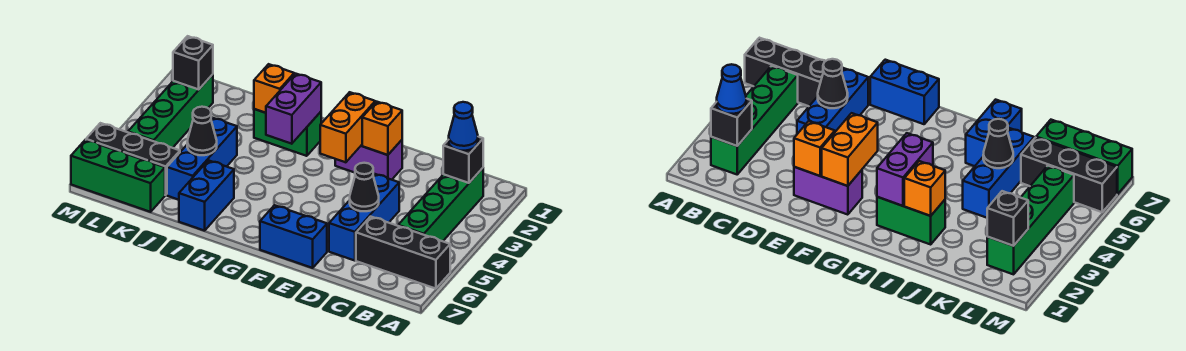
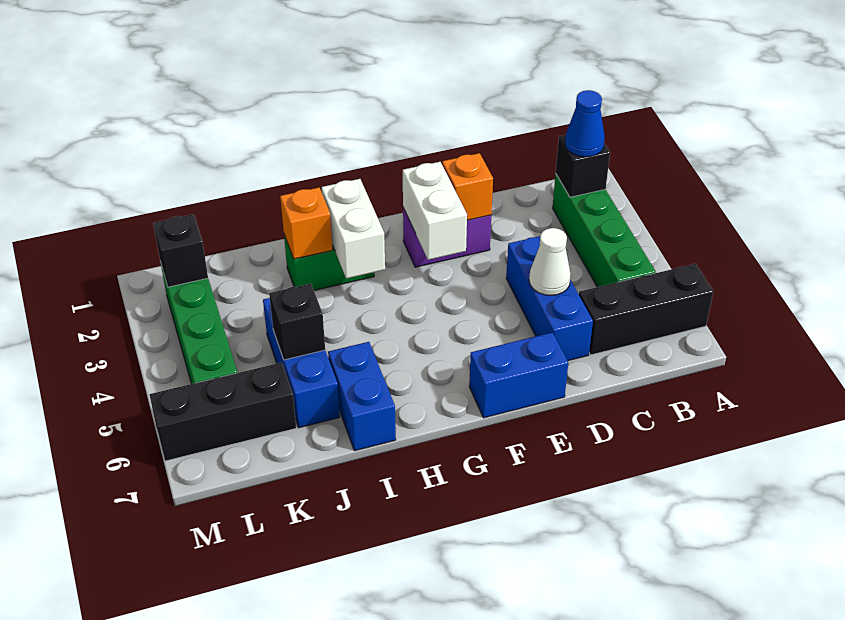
black 1x1 cone [350,163,379,211] -> white 1x1 cone [529,228,571,295]
orange 1x2 brick [320,92,375,162] -> white 1x2 brick [403,162,467,260]
purple 1x2 brick [266,74,321,144] -> white 1x2 brick [322,179,385,278]
black 1x1 cone [187,107,217,155] -> black 1x1 brick [269,284,325,360]
green 1x3 brick [71,140,165,212] -> none

